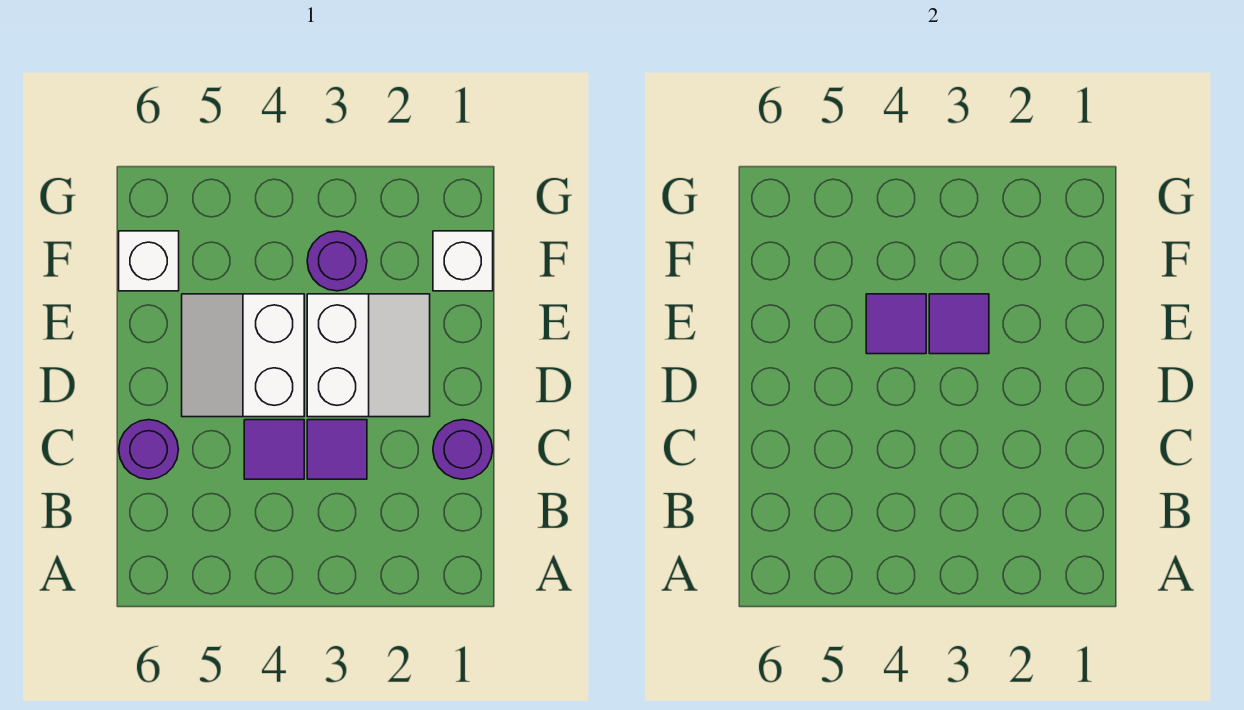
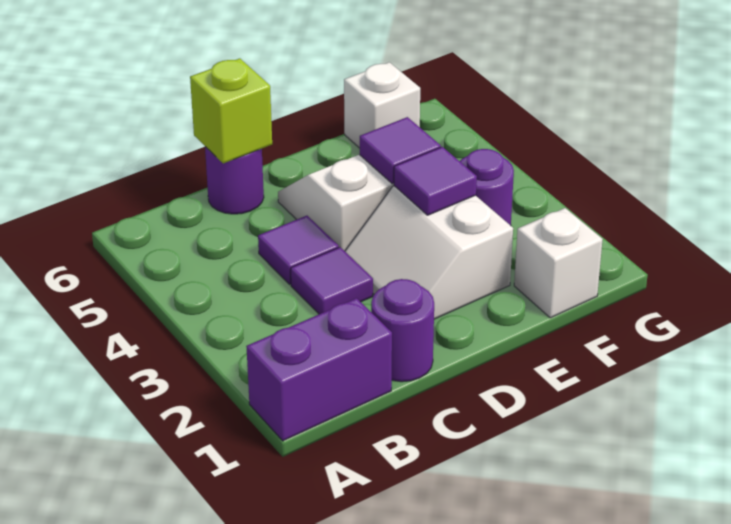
none -> purple 1x2 brick [246,298,392,441]
none -> lime 1x1 brick [190,58,272,163]
white 2x2 slope [307,294,430,417] -> white 2x2 slope turned to [345,186,513,319]

